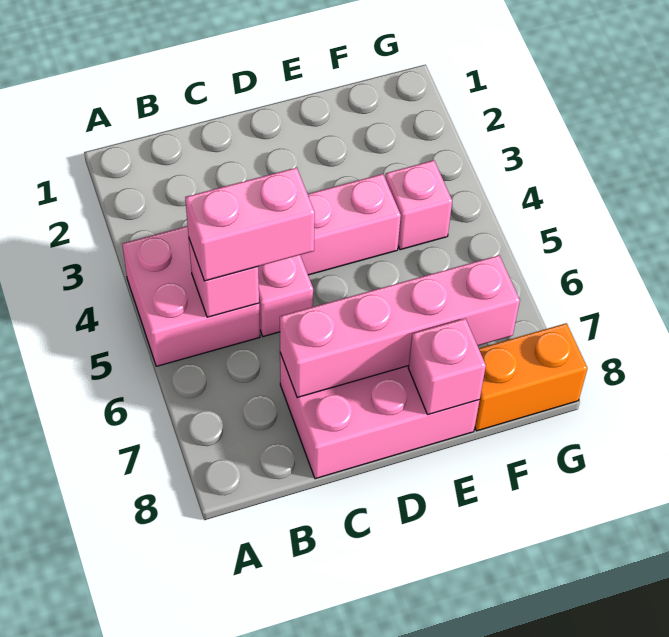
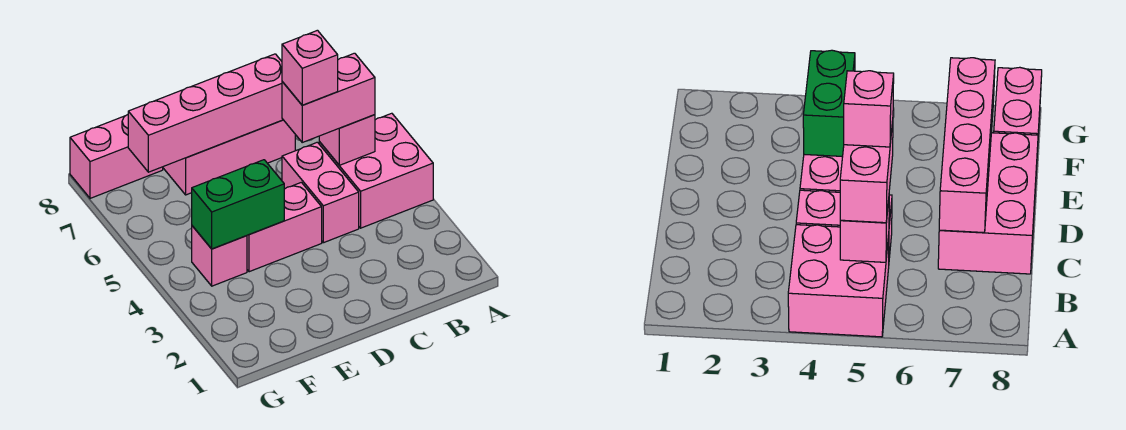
none -> green 1x2 brick [192,160,284,249]
pink 1x1 brick [408,319,486,415] -> pink 1x1 brick moved to [282,30,338,105]
orange 1x2 brick [475,323,587,431] -> pink 1x2 brick [70,115,163,198]

